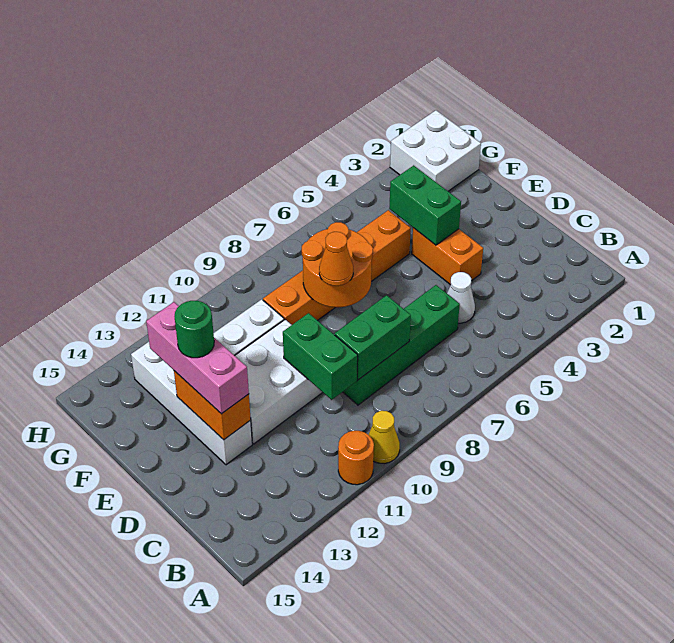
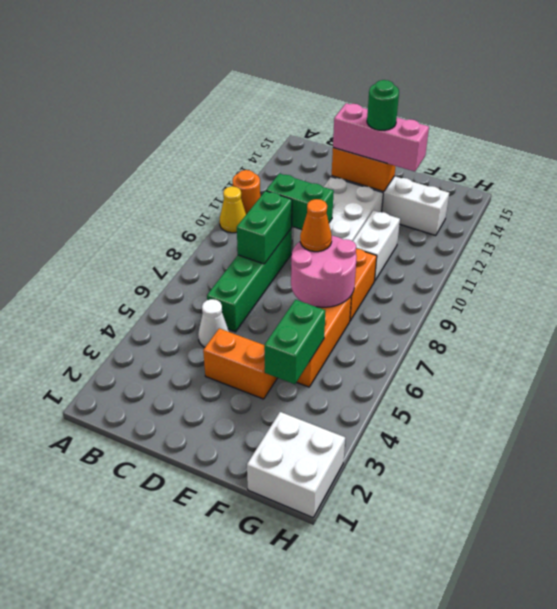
green 1x2 brick [389,165,461,245] -> green 1x2 brick turned to [264,300,325,384]
orange 2x2 round brick [302,222,373,307] -> pink 2x2 round brick [291,236,357,307]

